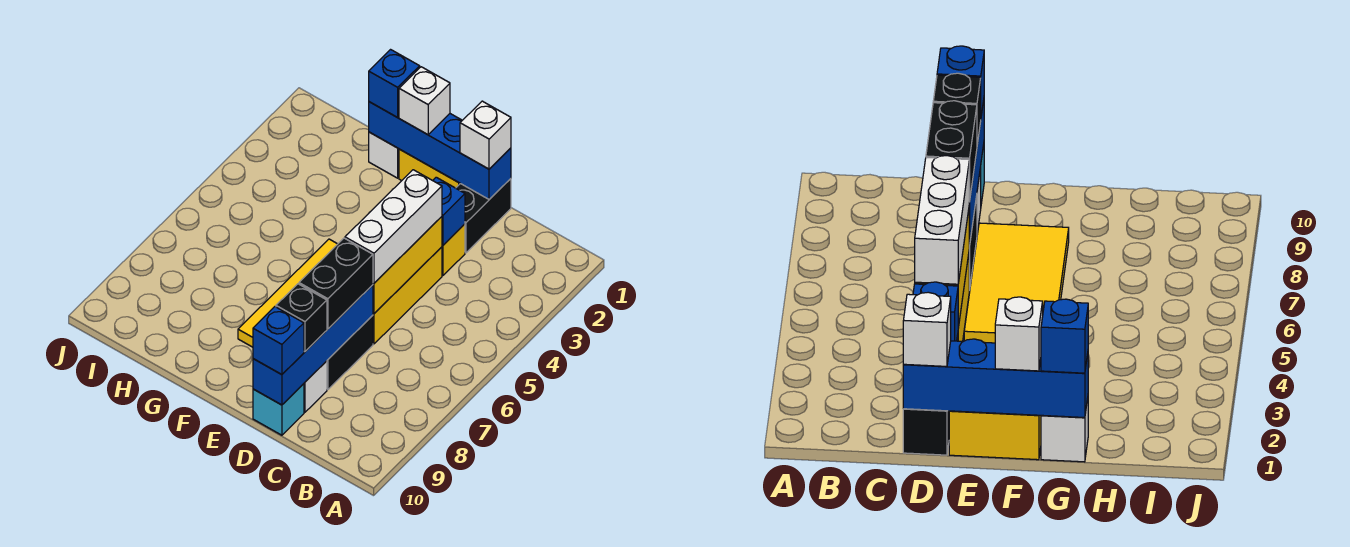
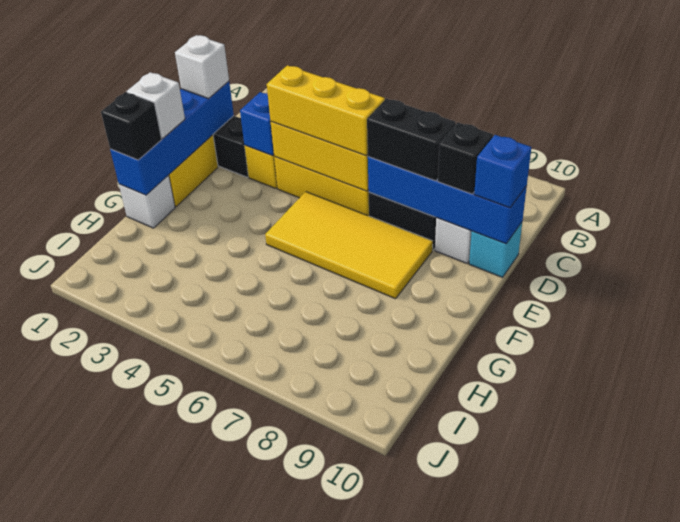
white 1x3 brick [345,170,442,283] -> yellow 1x3 brick [267,65,385,155]
blue 1x1 brick [369,50,420,117] -> black 1x1 brick [101,92,162,160]

